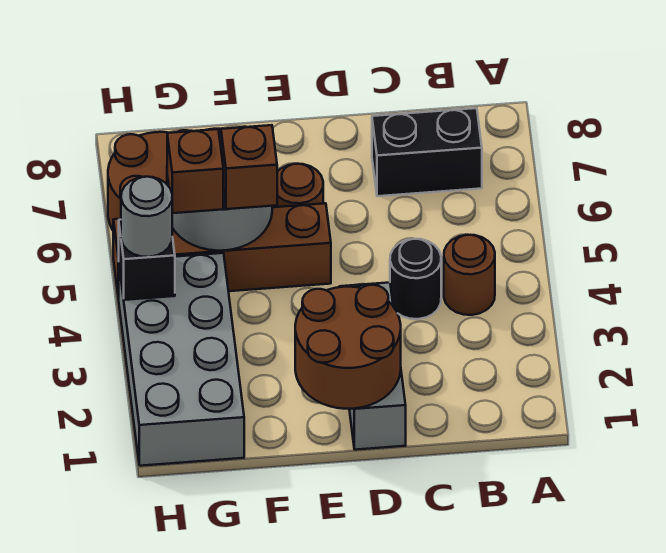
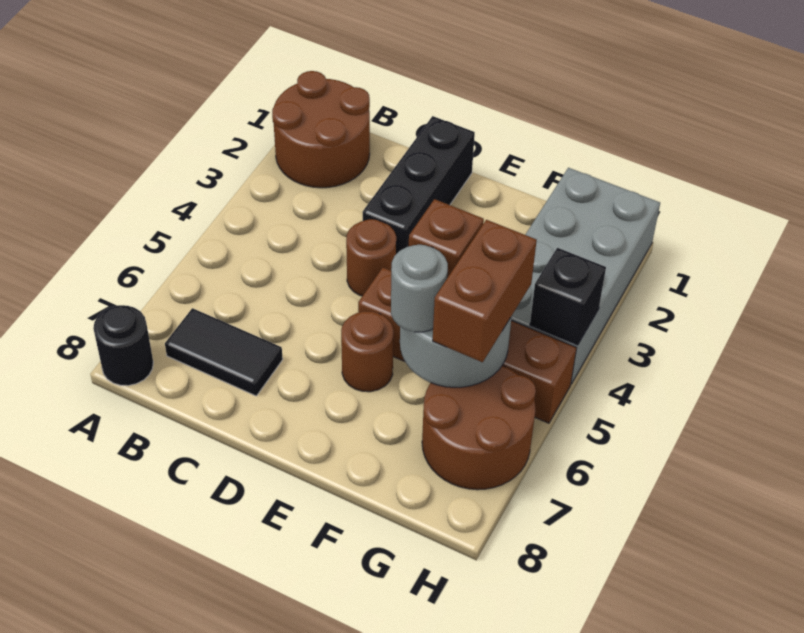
brown 1x1 round brick [444,235,495,315] -> brown 1x1 round brick moved to [346,219,396,296]
black 1x2 brick [372,108,482,196] -> black 1x2 tile [165,308,283,396]
black 1x1 round brick [390,239,441,319] -> black 1x1 round brick moved to [93,305,153,386]
grey 1x3 brick [339,283,406,450] -> black 1x3 brick [363,116,475,254]
brown 2x2 round brick [295,285,401,409] -> brown 2x2 round brick moved to [272,71,370,188]
brown 1x1 brick [167,129,223,213] -> brown 1x2 brick [433,220,537,362]
grey 1x1 round brick [121,177,172,257] -> grey 1x1 round brick moved to [391,245,448,332]

